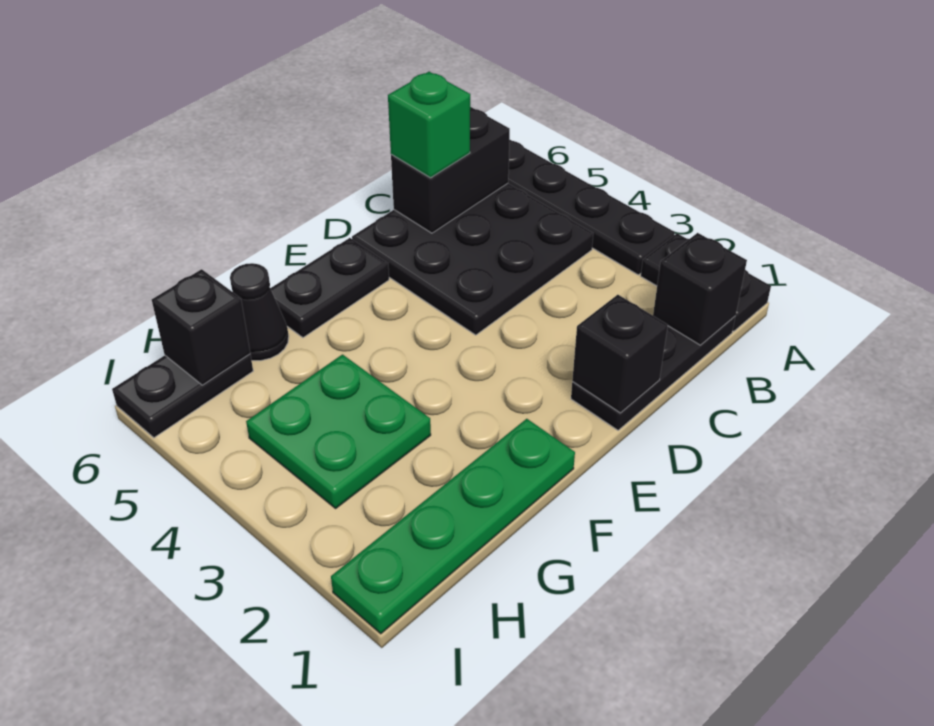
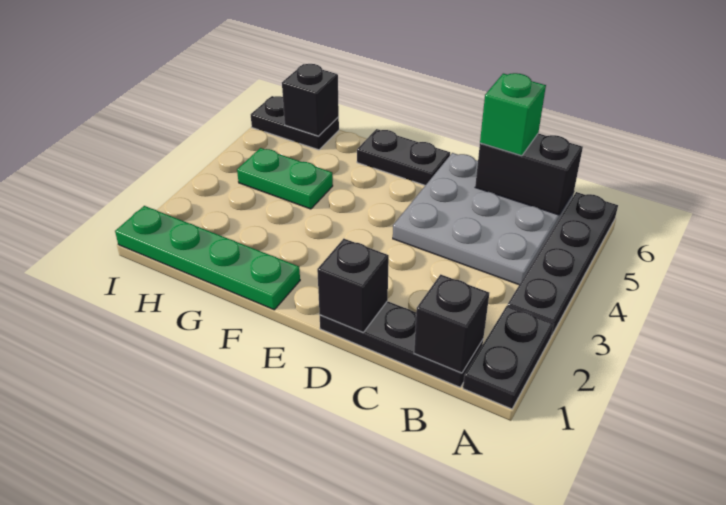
black 3x3 plate [352,183,593,335] -> grey 3x3 plate [393,153,574,285]
green 2x2 plate [246,355,431,508] -> green 1x2 plate [237,148,333,209]
black 1x1 cone [230,263,289,361] -> none

